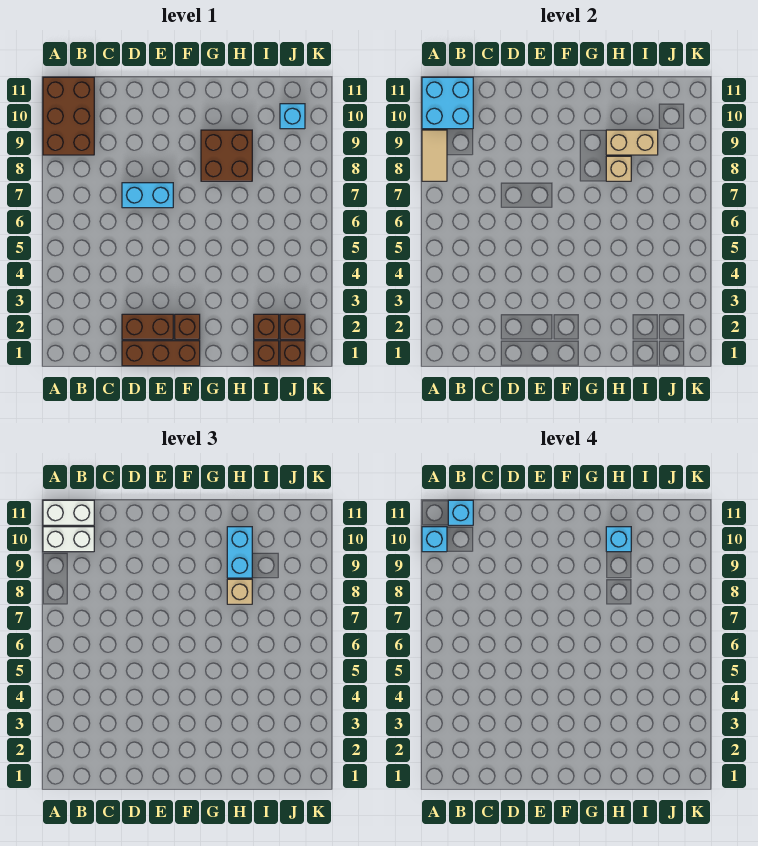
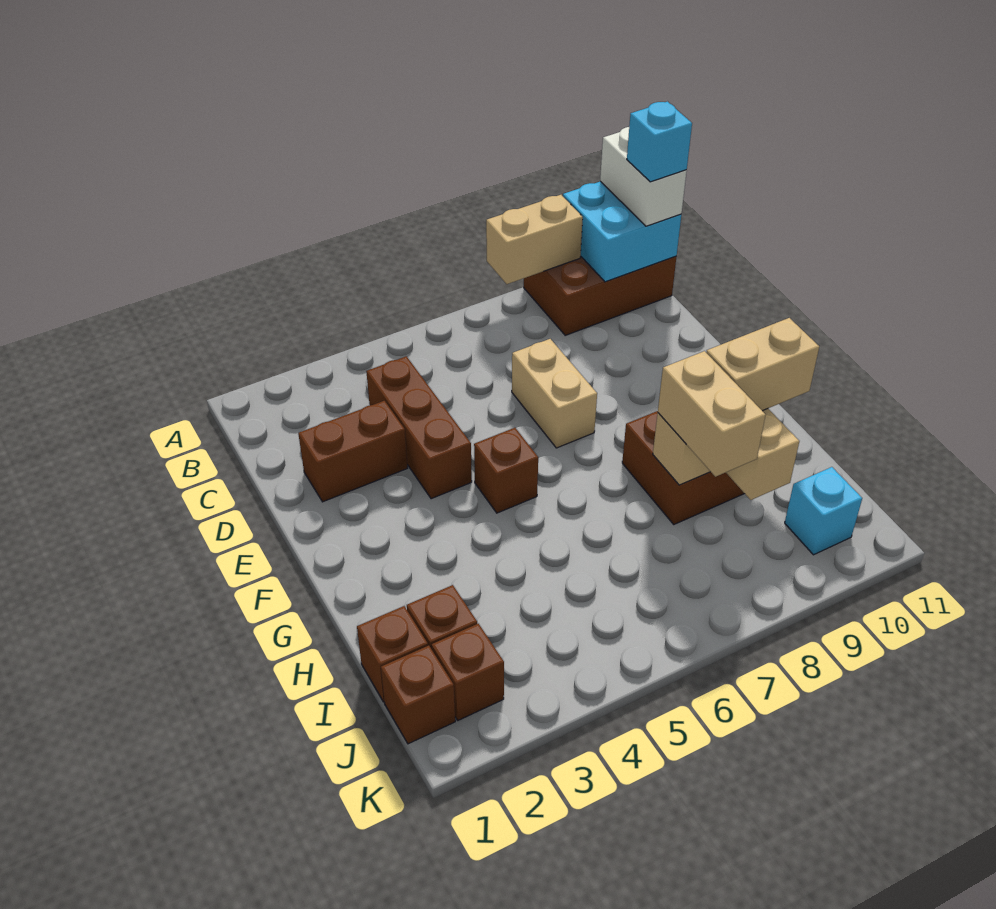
tan 1x2 tile [422,130,447,181] -> tan 1x2 brick [486,195,583,284]
white 1x2 brick [43,527,94,552] -> none
cyan 1x1 brick [422,527,447,552] -> none
brown 1x3 brick [122,341,200,366] -> brown 1x3 brick moved to [366,356,472,499]
brown 1x2 brick [122,314,173,339] -> brown 1x2 brick turned to [298,401,407,502]
cyan 1x2 brick [122,183,173,208] -> tan 1x2 brick [512,339,597,448]
brown 1x1 brick [175,314,200,339] -> brown 1x1 brick moved to [474,428,538,513]
tan 1x1 brick [227,579,252,604] -> tan 1x2 brick [658,351,765,477]
cyan 1x2 brick [227,527,252,578] -> tan 1x2 brick [706,318,819,411]
cyan 1x1 brick [606,527,631,552] -> none

